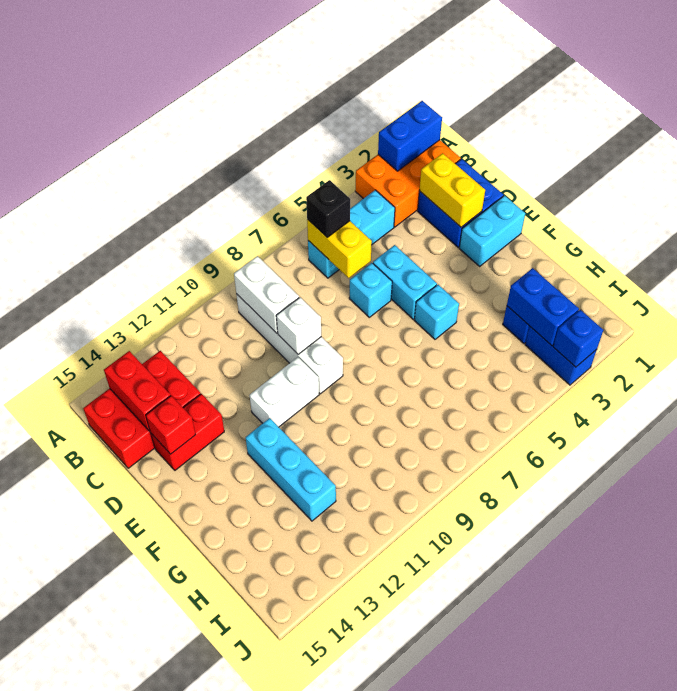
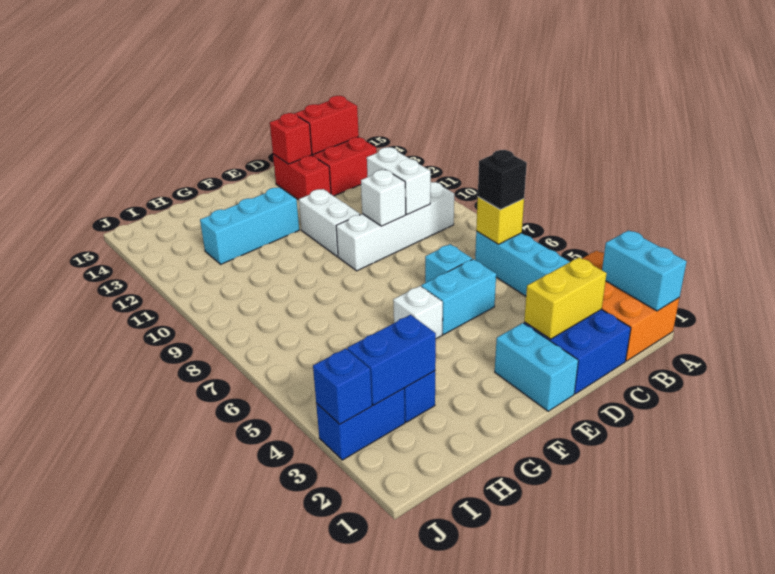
blue 1x2 brick [378,101,442,171] -> cyan 1x2 brick [602,230,687,311]
yellow 1x2 brick [307,219,372,278] -> yellow 1x1 brick [476,197,524,244]
white 1x2 brick [234,256,299,333] -> white 1x2 brick turned to [367,147,431,215]
cyan 1x1 brick [414,285,459,339] -> white 1x1 brick [393,286,443,339]

